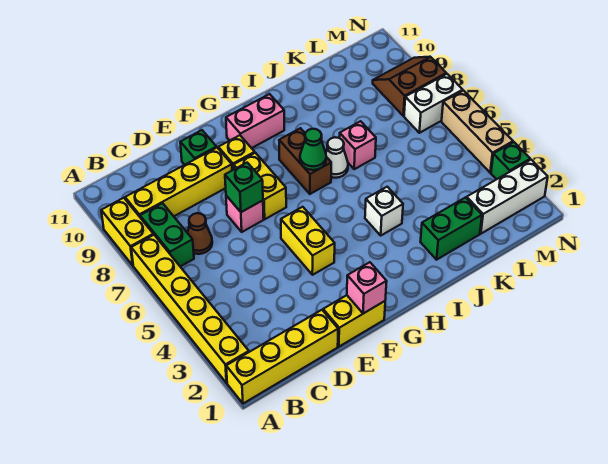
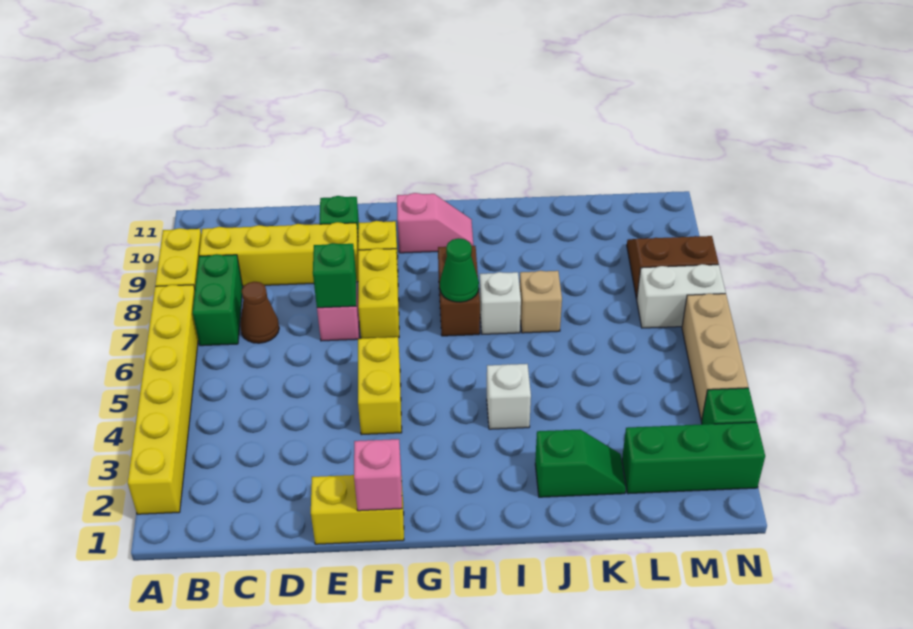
yellow 1x4 brick [226,310,338,403] -> none
pink 1x2 brick [226,94,284,148] -> pink 1x2 slope [397,193,473,253]
white 1x1 cone [326,137,348,178] -> white 1x1 brick [480,272,521,334]
green 1x2 brick [421,198,482,260] -> green 1x2 slope [535,430,626,497]
pink 1x1 brick [340,121,376,169] -> tan 1x1 brick [520,271,562,333]
white 1x3 brick [467,160,548,234] -> green 1x3 brick [622,422,765,494]

